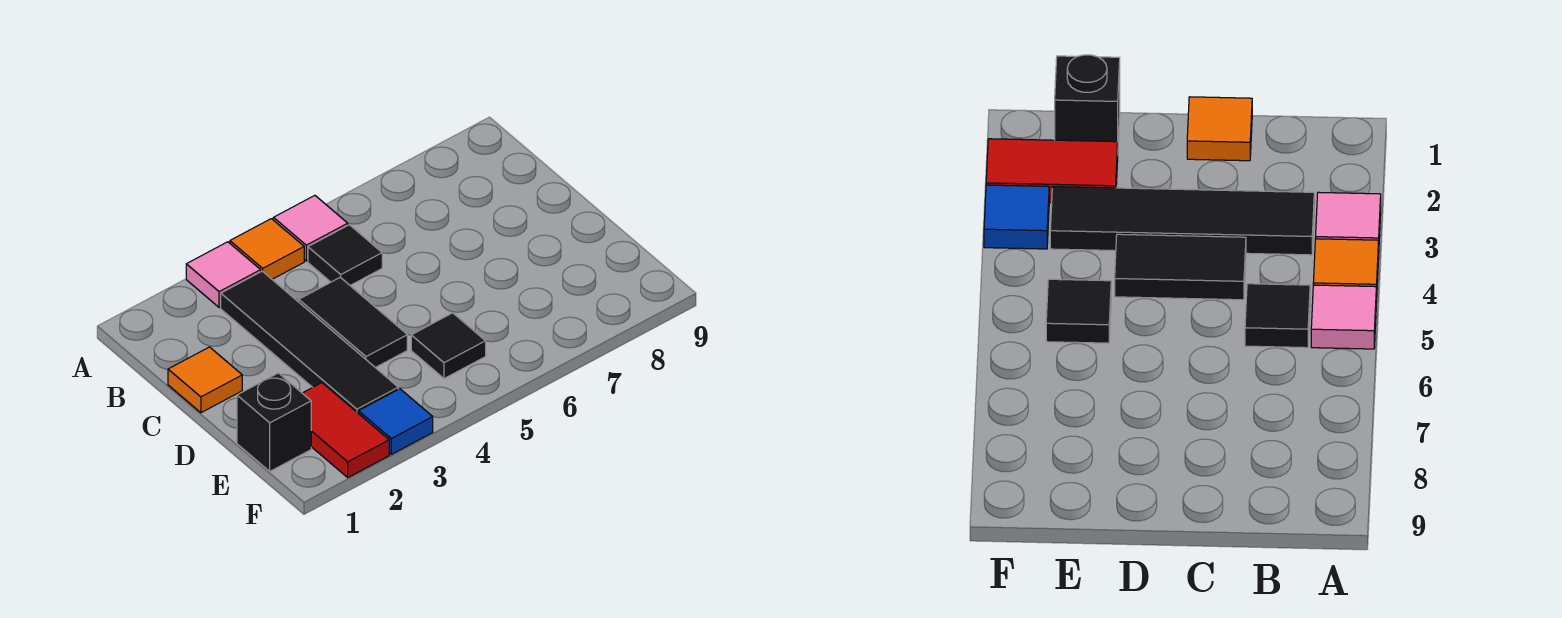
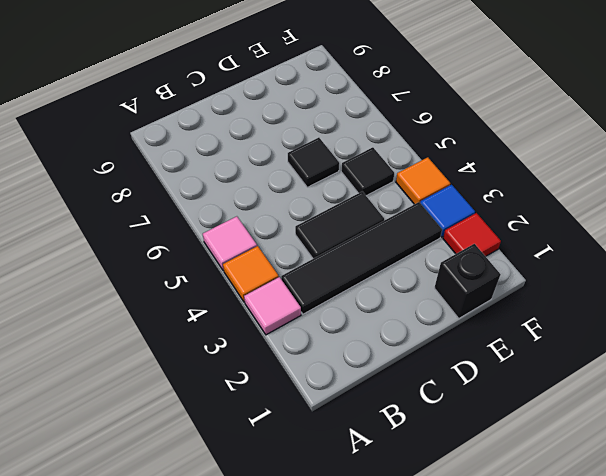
black 1x1 tile [308,225,382,285] -> black 1x1 tile moved to [288,138,339,187]
orange 1x1 tile [168,347,242,413] -> orange 1x1 tile moved to [396,157,450,204]
red 1x2 tile [303,383,389,477] -> red 1x1 tile [443,213,501,256]

